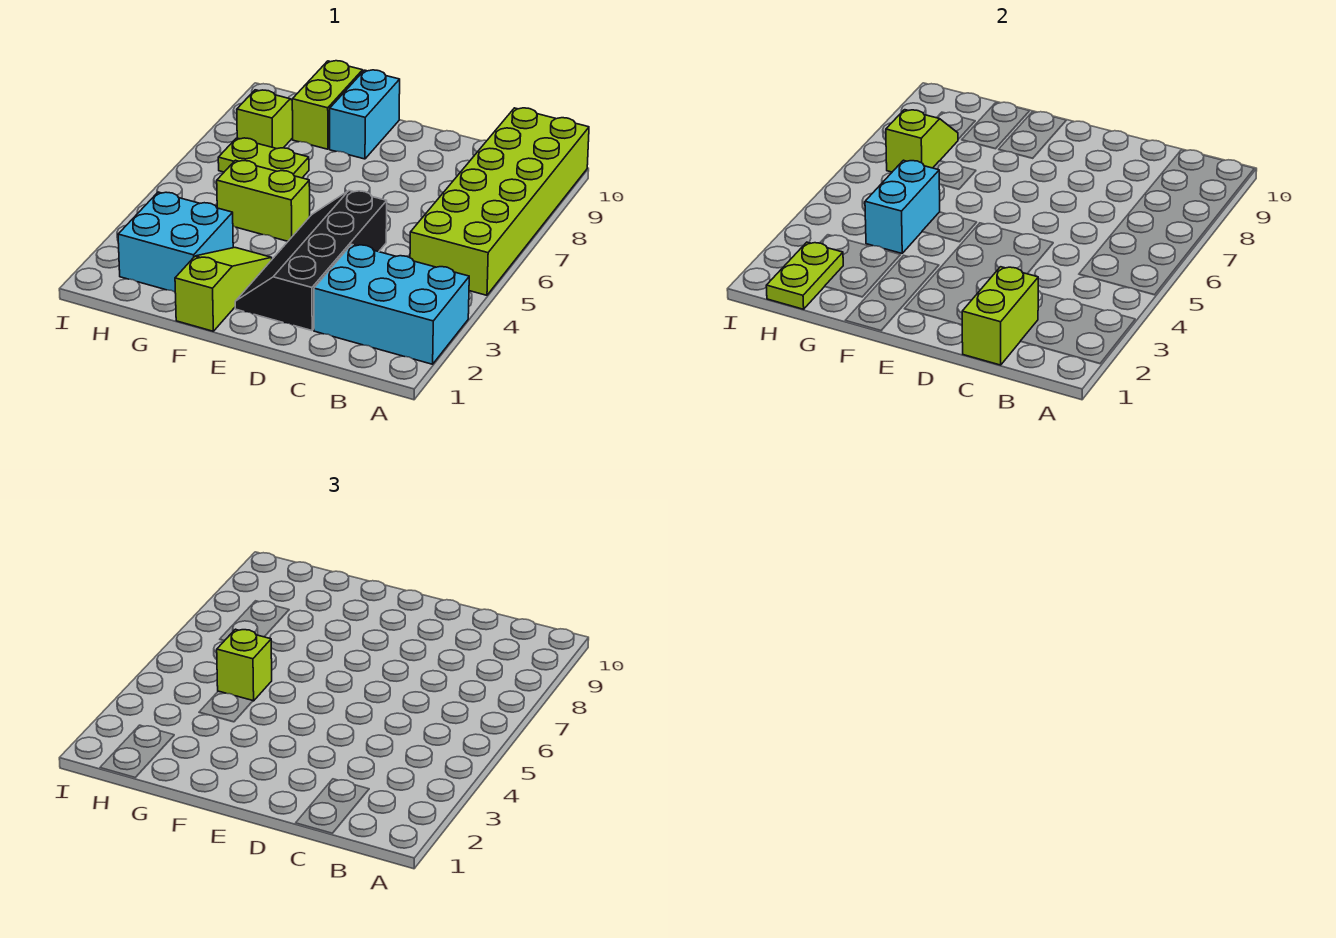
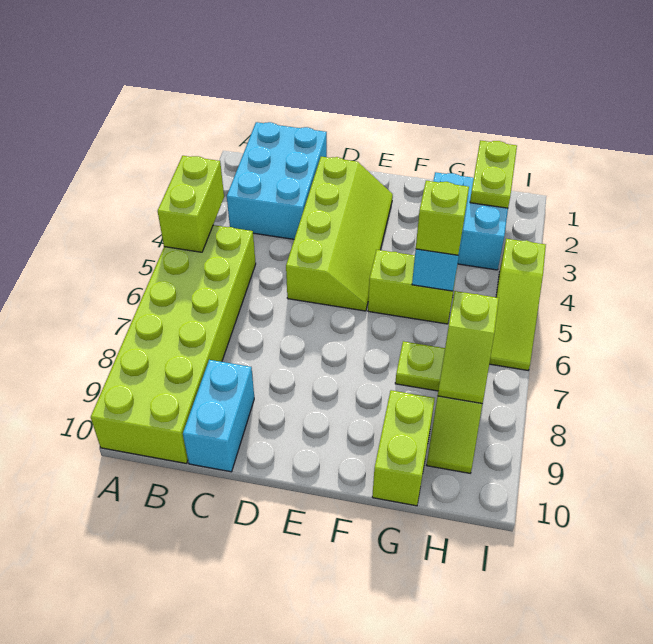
cyan 2x3 brick [314,244,469,364] -> cyan 2x3 brick turned to [227,122,327,239]
lime 1x2 brick [962,267,1038,365] -> lime 1x2 brick moved to [158,156,224,252]
black 2x4 slope [235,191,387,331] -> lime 2x4 slope [286,157,393,311]
lime 1x3 slope [175,248,272,331] -> lime 1x3 slope moved to [489,239,546,370]
cyan 1x2 brick [330,70,400,159] -> cyan 1x2 brick moved to [183,360,254,472]

